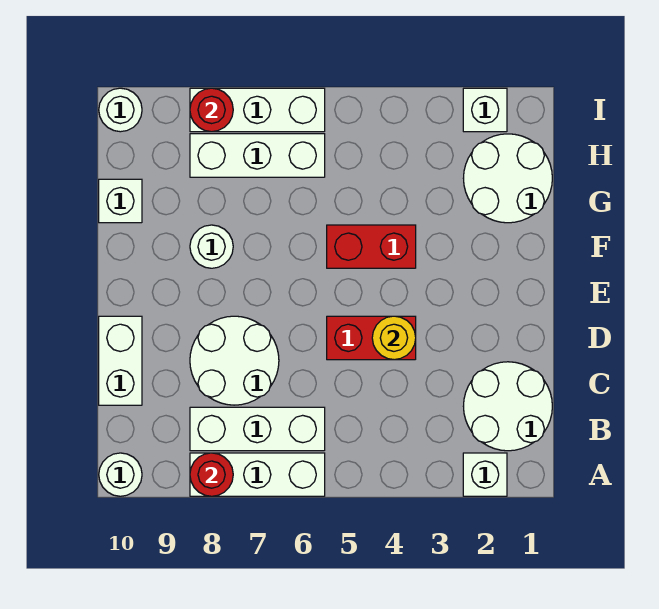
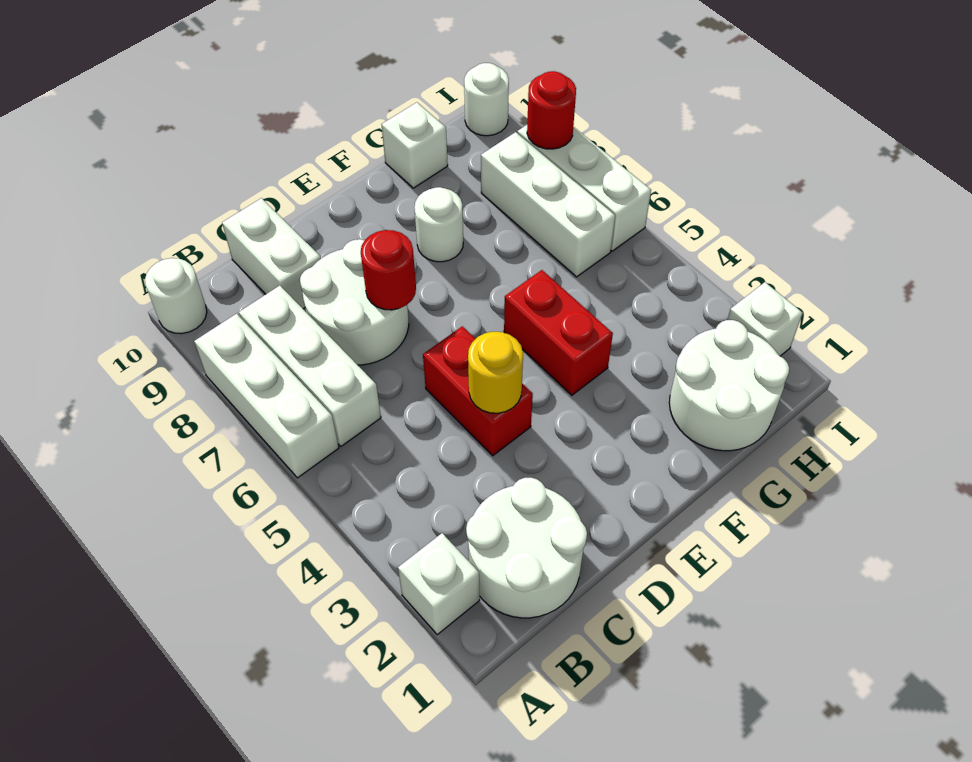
red 1x1 round brick [190,453,233,496] -> red 1x1 round brick moved to [361,230,416,310]
white 1x2 brick [99,316,142,405] -> white 1x2 brick turned to [222,198,321,309]

